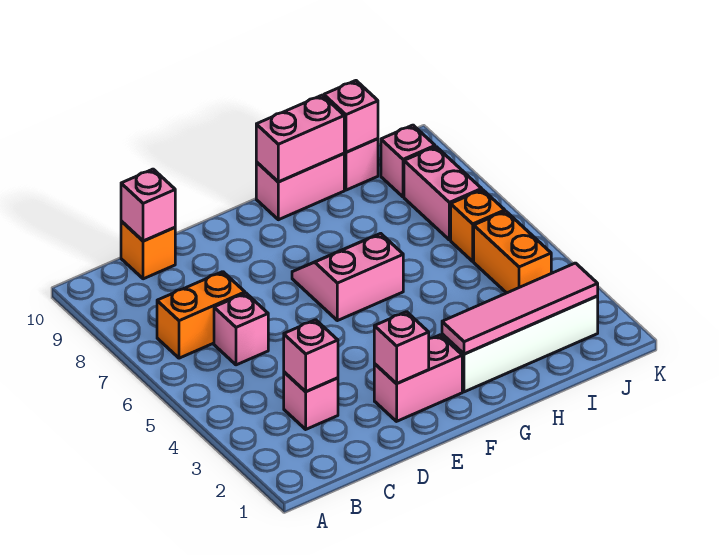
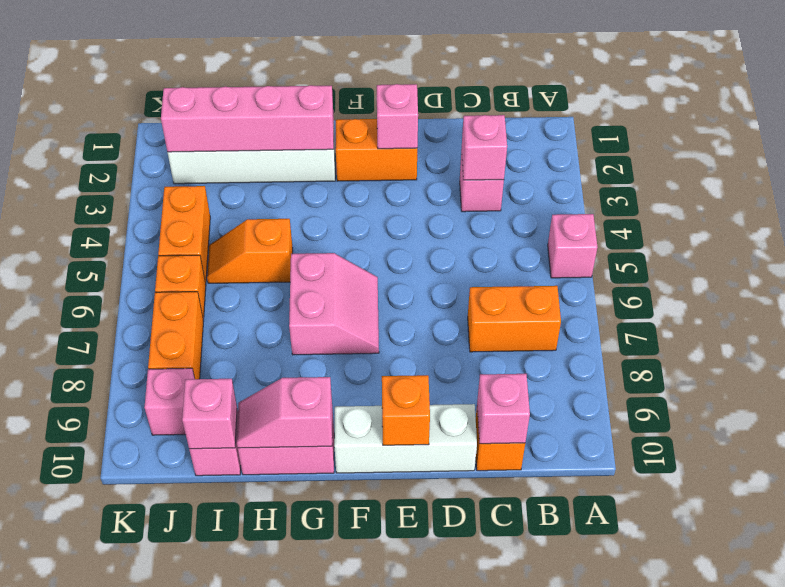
pink 1x1 brick [214,293,268,365] -> pink 1x1 brick moved to [548,214,597,278]
none -> white 1x3 brick [334,404,477,473]
pink 1x2 brick [374,335,462,421] -> orange 1x2 brick [336,119,417,181]
none -> orange 1x1 brick [382,375,430,445]
pink 2x2 slope [292,233,403,321] -> pink 2x2 slope turned to [289,253,379,355]
pink 1x4 tile [442,263,598,354] -> pink 1x4 brick [161,85,334,152]
pink 1x2 brick [256,95,344,182] -> pink 1x2 slope [237,377,332,448]
none -> orange 1x2 slope [207,219,293,283]
pink 1x2 brick [404,147,482,240] -> orange 1x2 brick [148,292,204,379]

